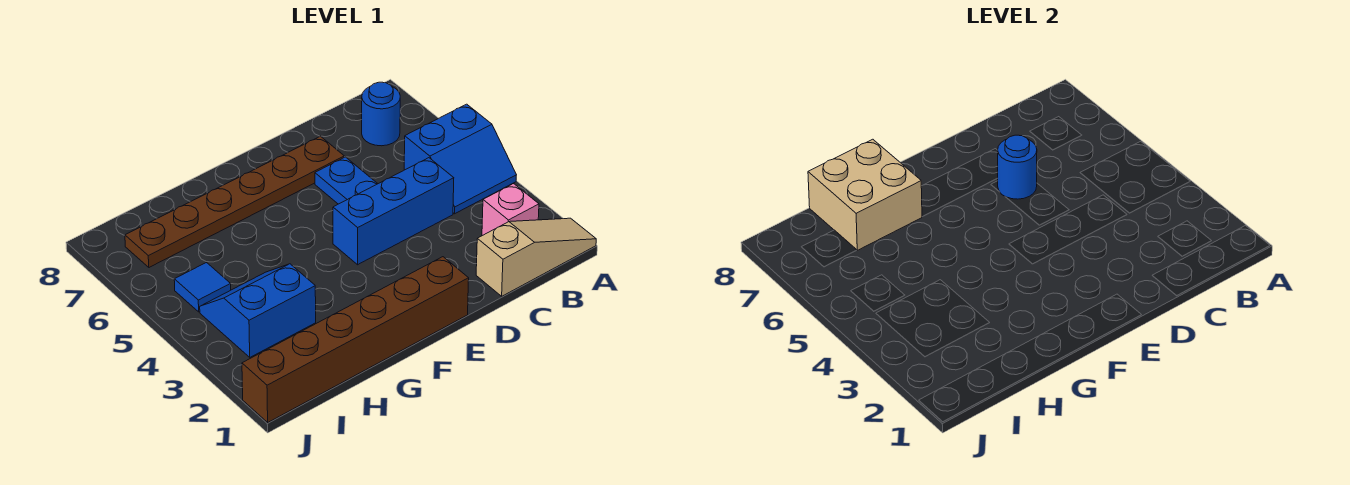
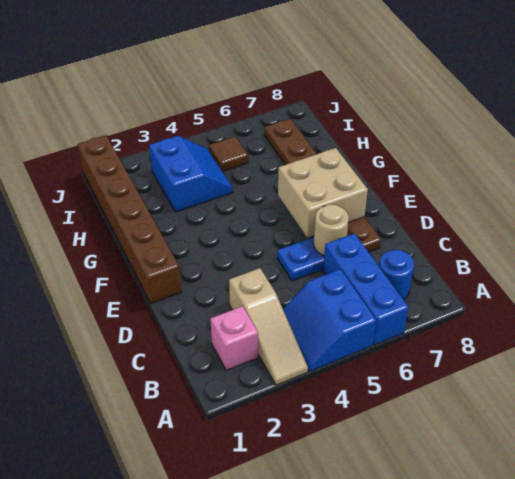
tan 1x3 slope [476,218,596,296] -> tan 1x3 slope moved to [229,268,308,385]
blue 1x3 brick [333,158,454,265] -> blue 1x3 brick moved to [323,233,409,345]
blue 1x1 round brick [997,135,1037,199] -> tan 1x1 round brick [314,204,349,255]
tan 2x2 brick [808,139,922,250] -> tan 2x2 brick moved to [278,148,368,237]
blue 1x1 tile [174,263,231,312] -> brown 1x1 tile [209,136,248,172]

